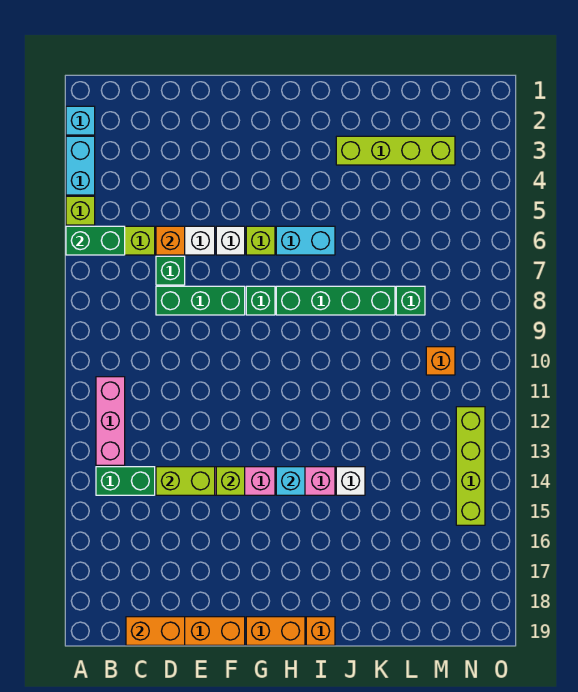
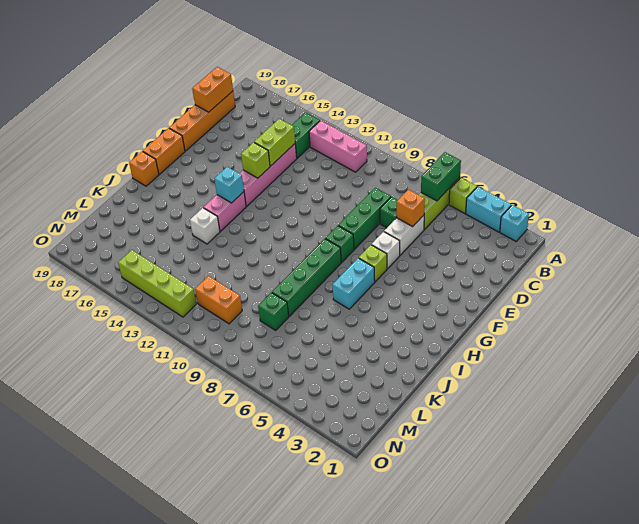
lime 1x4 brick [336,136,455,165] -> none
orange 1x1 brick [426,347,455,375] -> orange 1x2 brick [195,276,242,324]

